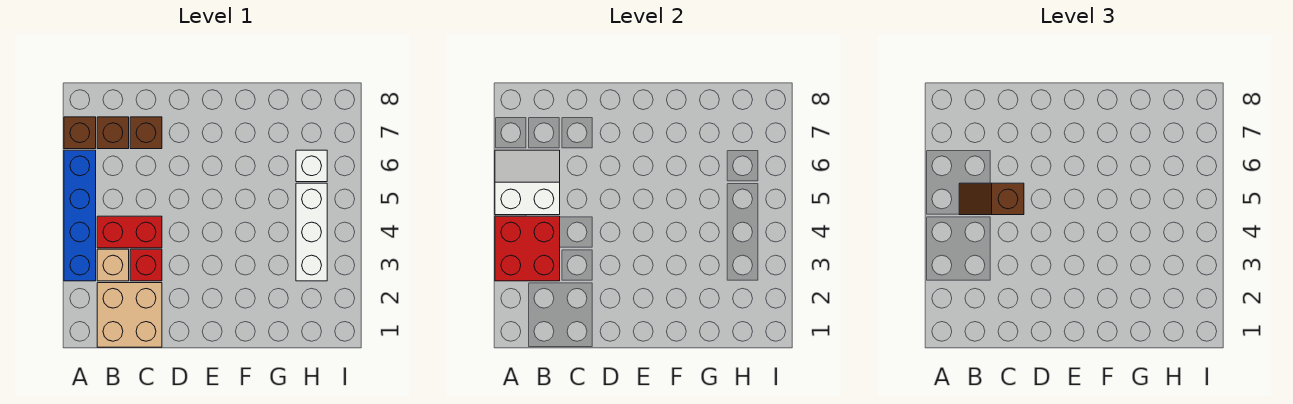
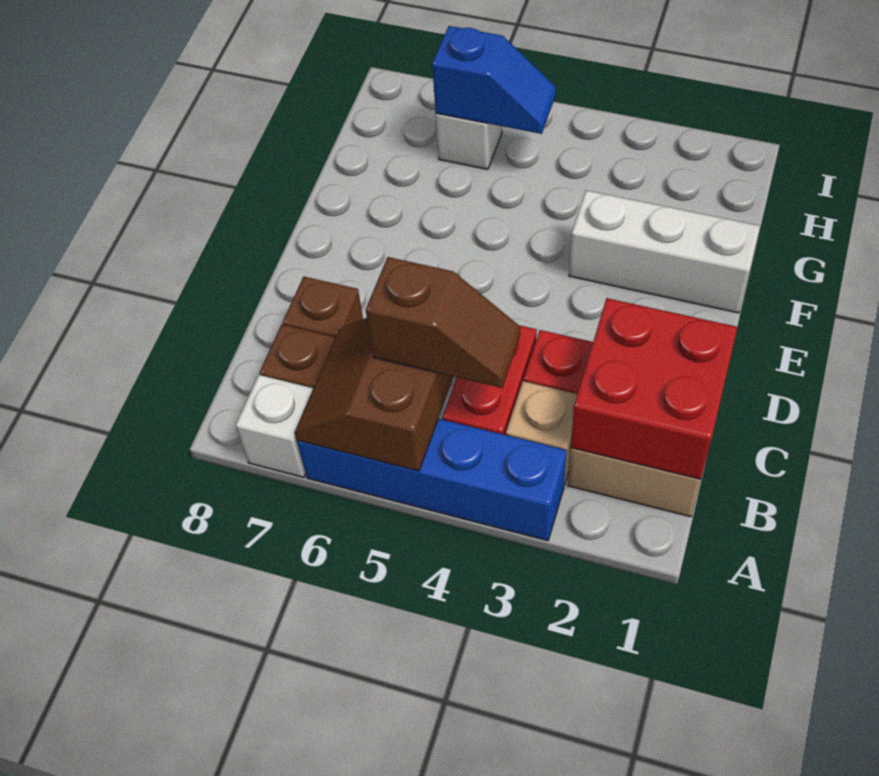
red 2x2 brick [495,216,560,281] -> red 2x2 brick moved to [571,298,737,479]
white 2x2 slope [495,150,560,215] -> brown 2x2 slope [295,318,453,471]
brown 1x1 brick [64,117,96,149] -> white 1x1 brick [236,375,313,477]
brown 1x2 slope [959,183,1024,215] -> brown 1x2 slope turned to [366,257,520,388]
white 1x3 brick [296,183,327,281] -> white 1x3 brick moved to [569,190,760,313]
none -> blue 1x2 slope [432,26,556,134]

